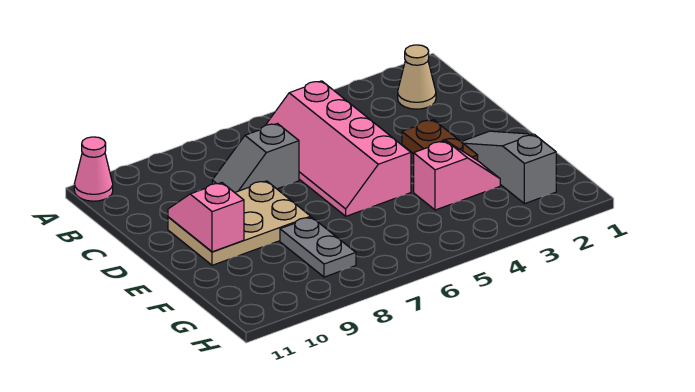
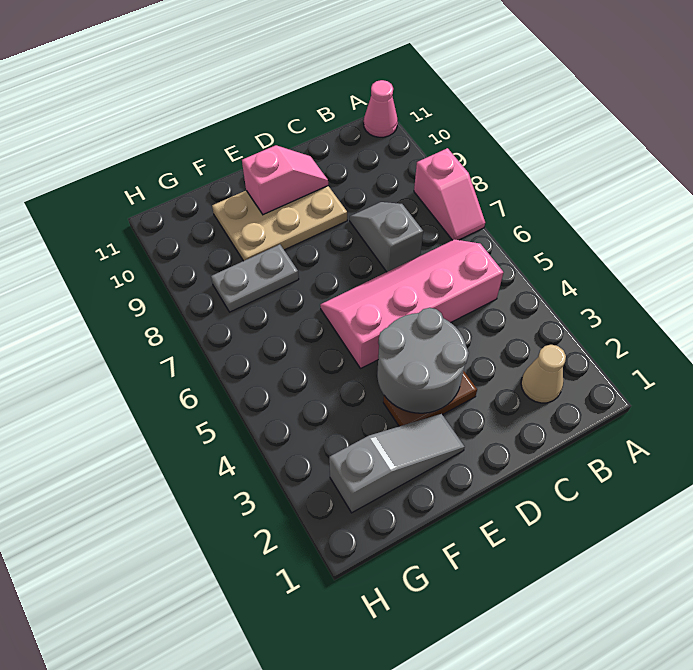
none -> grey 2x2 round brick [377,308,469,413]
tan 2x3 plate [168,181,311,265] -> tan 2x3 plate turned to [212,186,347,261]
pink 1x2 slope [414,141,500,210] -> pink 1x2 slope moved to [414,148,485,240]

